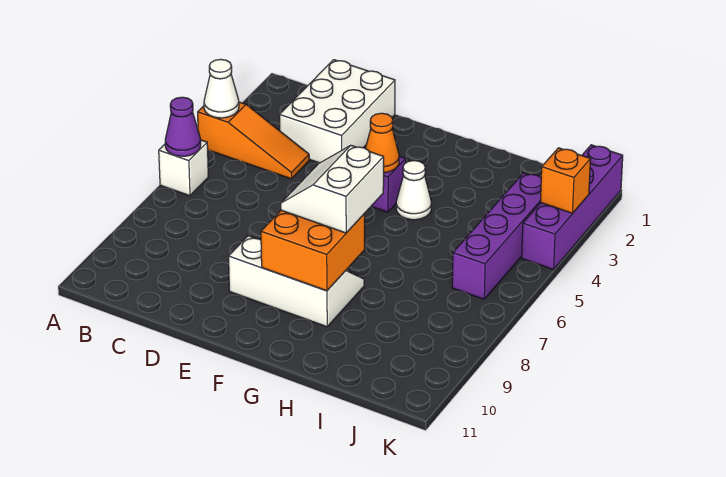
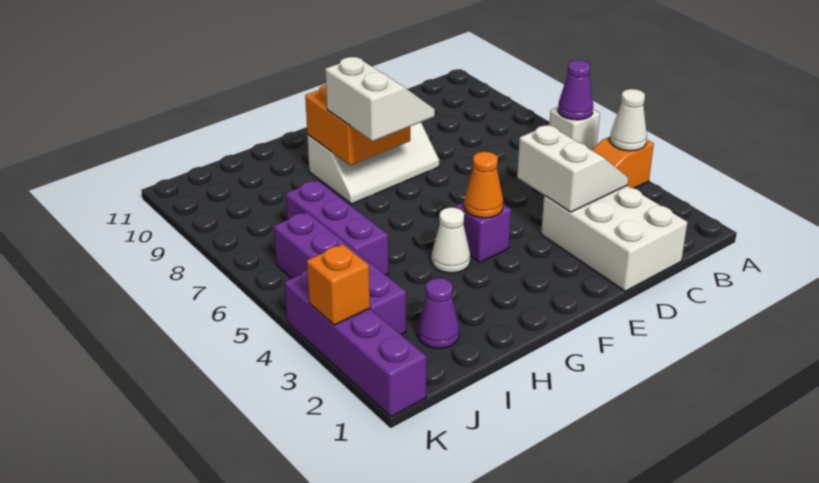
none -> white 2x2 slope [517,125,628,212]
none -> purple 1x1 cone [417,278,459,349]
none -> purple 1x3 brick [286,180,388,275]

